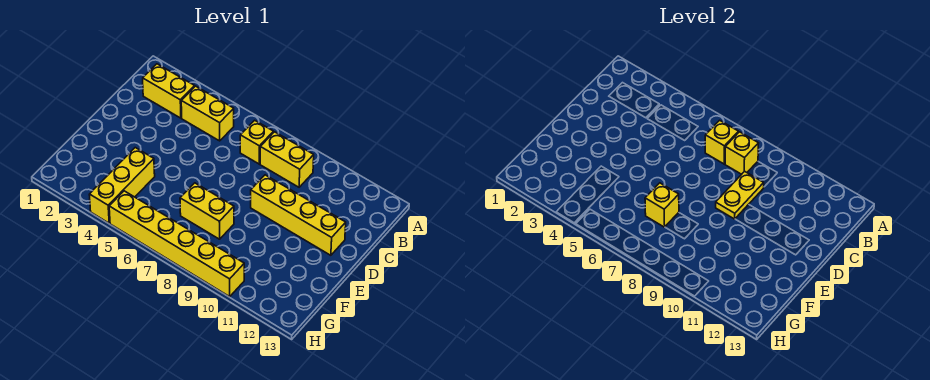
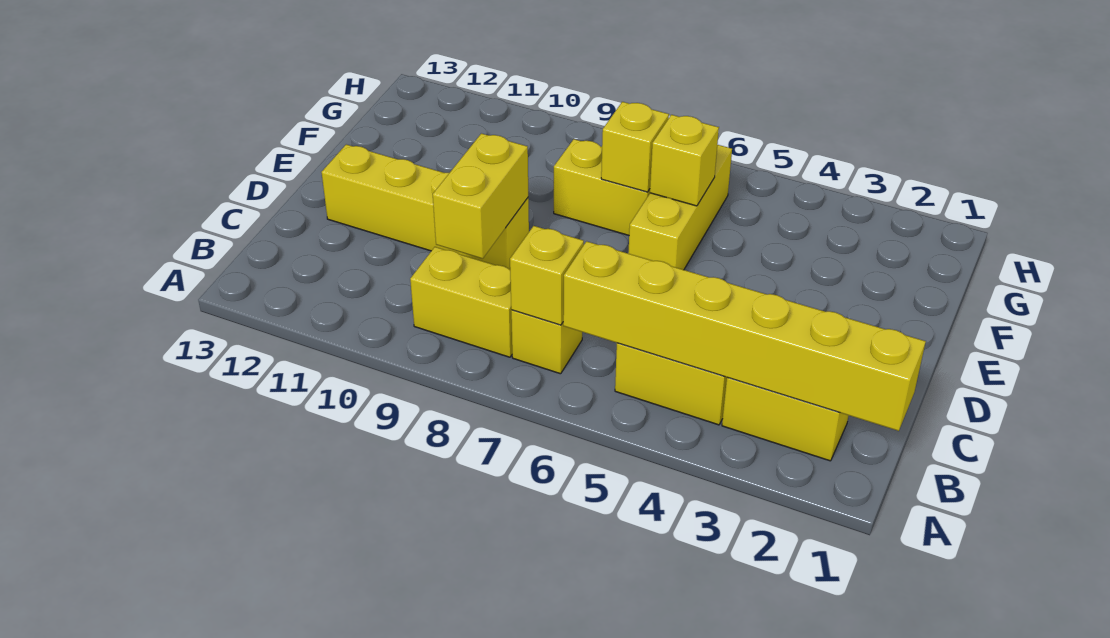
yellow 1x1 brick [725,132,759,174] -> yellow 1x1 brick moved to [650,115,719,206]
yellow 1x2 plate [716,171,764,219] -> yellow 1x2 brick [433,133,528,259]
yellow 1x3 brick [89,148,155,223] -> yellow 1x3 brick moved to [628,145,732,270]
yellow 1x6 brick [109,191,244,297] -> yellow 1x6 brick moved to [563,241,926,431]

